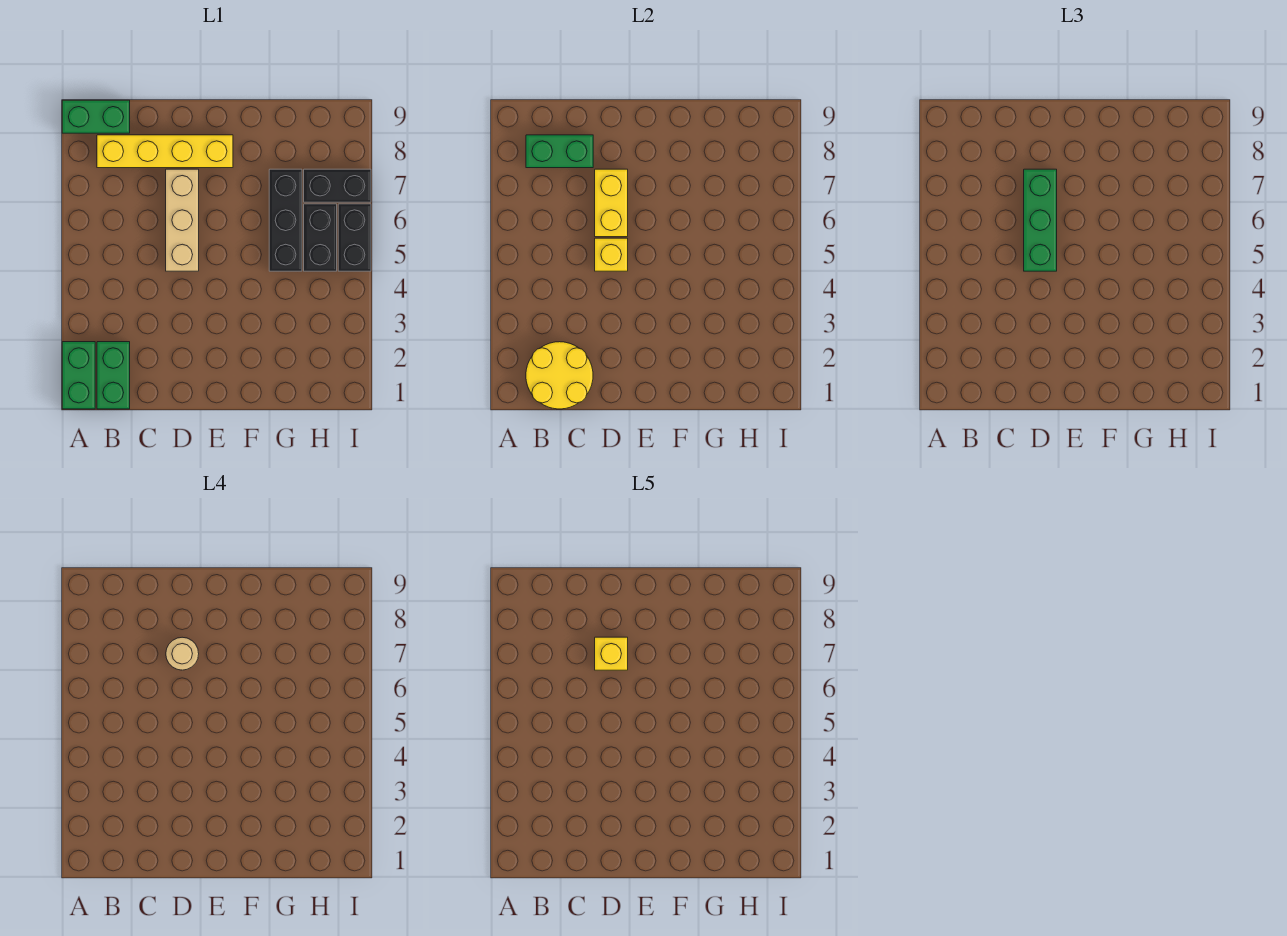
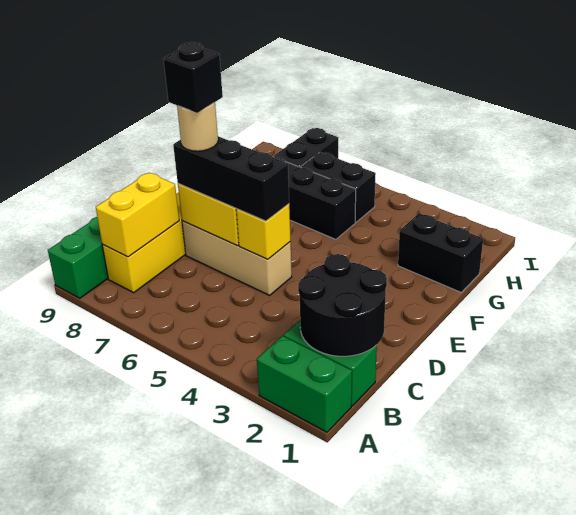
yellow 2x2 round brick [526,342,593,409] -> black 2x2 round brick [298,254,387,356]
green 1x2 brick [526,135,593,168] -> yellow 1x2 brick [96,173,179,257]
green 1x3 brick [1024,169,1057,271] -> black 1x3 brick [173,136,289,221]
yellow 1x1 brick [595,637,628,670] -> black 1x1 brick [163,42,223,113]
black 1x2 brick [338,204,371,271] -> black 1x2 brick moved to [398,213,483,292]

